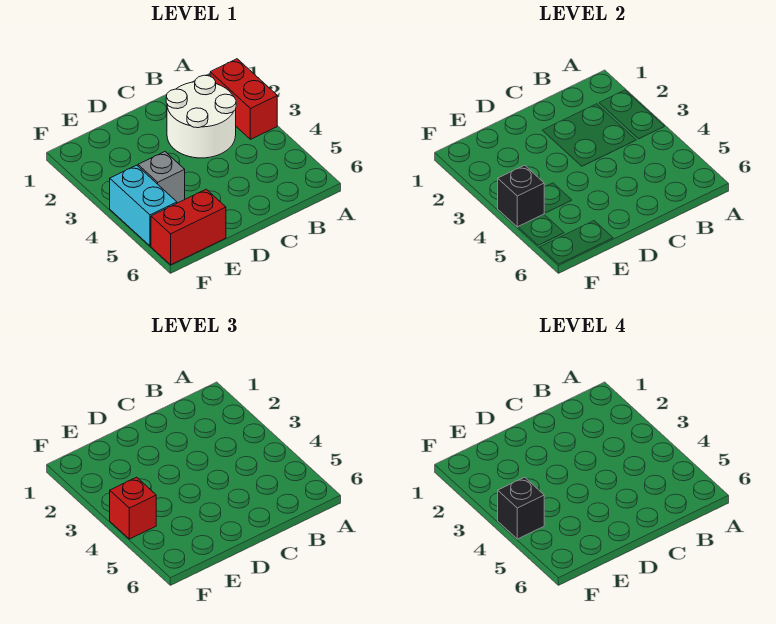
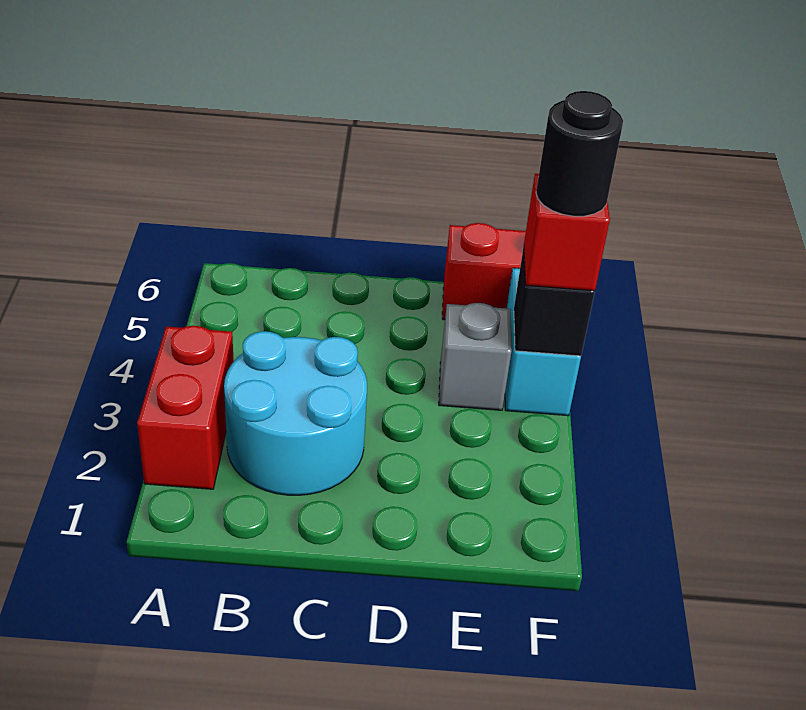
white 2x2 round brick [166,75,236,158] -> cyan 2x2 round brick [224,331,367,495]
black 1x1 brick [498,477,544,539] -> black 1x1 round brick [536,91,623,216]

